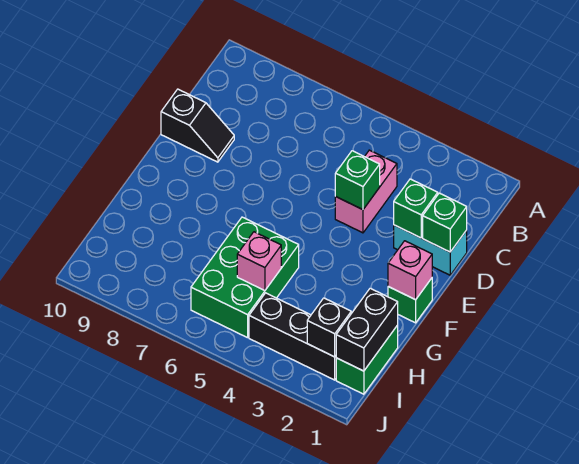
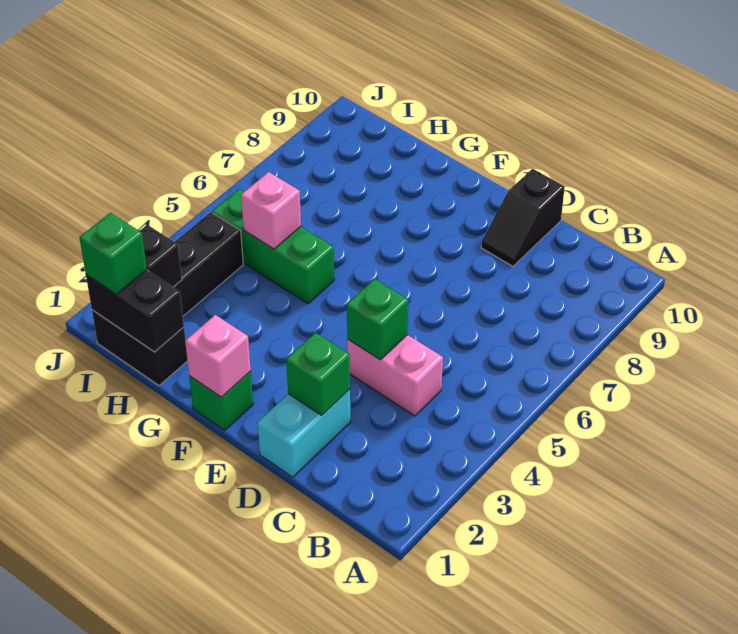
green 1x1 brick [423,193,467,252] -> green 1x1 brick moved to [79,213,147,294]
green 2x3 brick [191,217,299,338] -> green 1x3 brick [212,189,334,304]
green 1x2 brick [336,325,398,394] -> black 1x2 brick [92,310,187,385]

